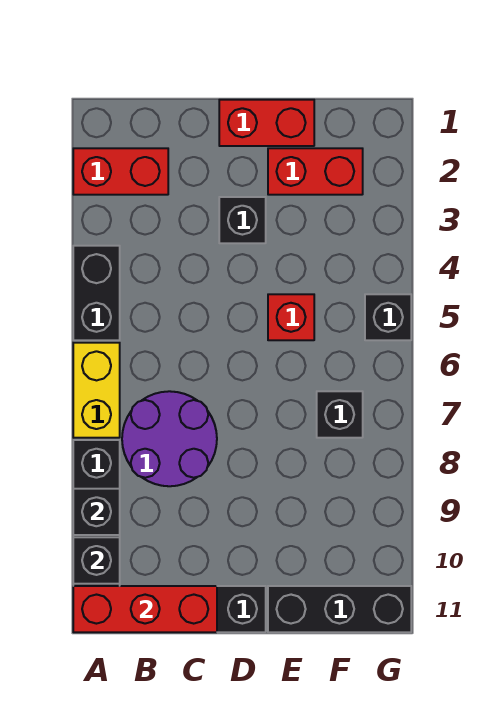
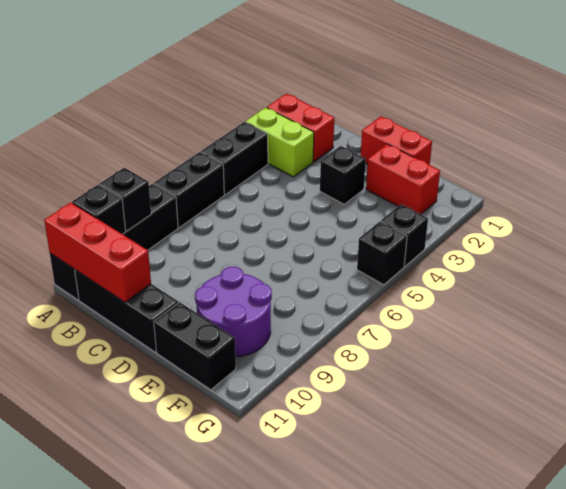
none -> lime 1x2 brick [246,108,314,177]
yellow 1x2 brick [73,343,120,438] -> black 1x2 brick [154,152,224,227]
purple 2x2 round brick [122,391,217,486] -> purple 2x2 round brick moved to [195,267,272,357]
red 1x1 brick [268,294,314,340] -> none
black 1x3 brick [268,586,411,632] -> black 1x2 brick [154,302,236,390]
black 1x1 brick [317,391,363,438] -> black 1x1 brick moved to [381,204,428,266]

